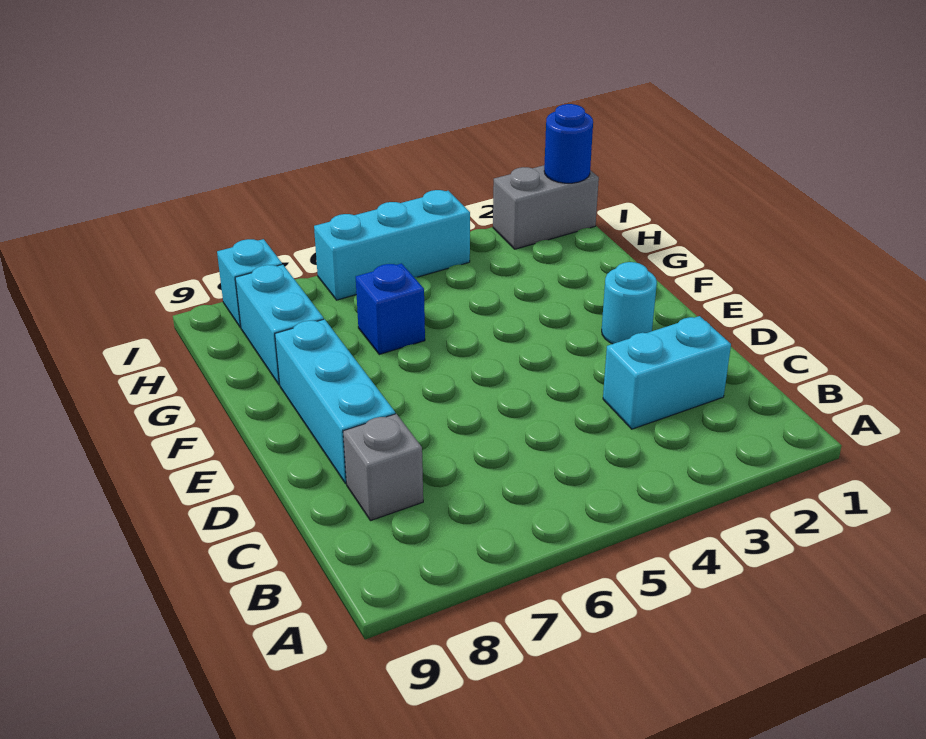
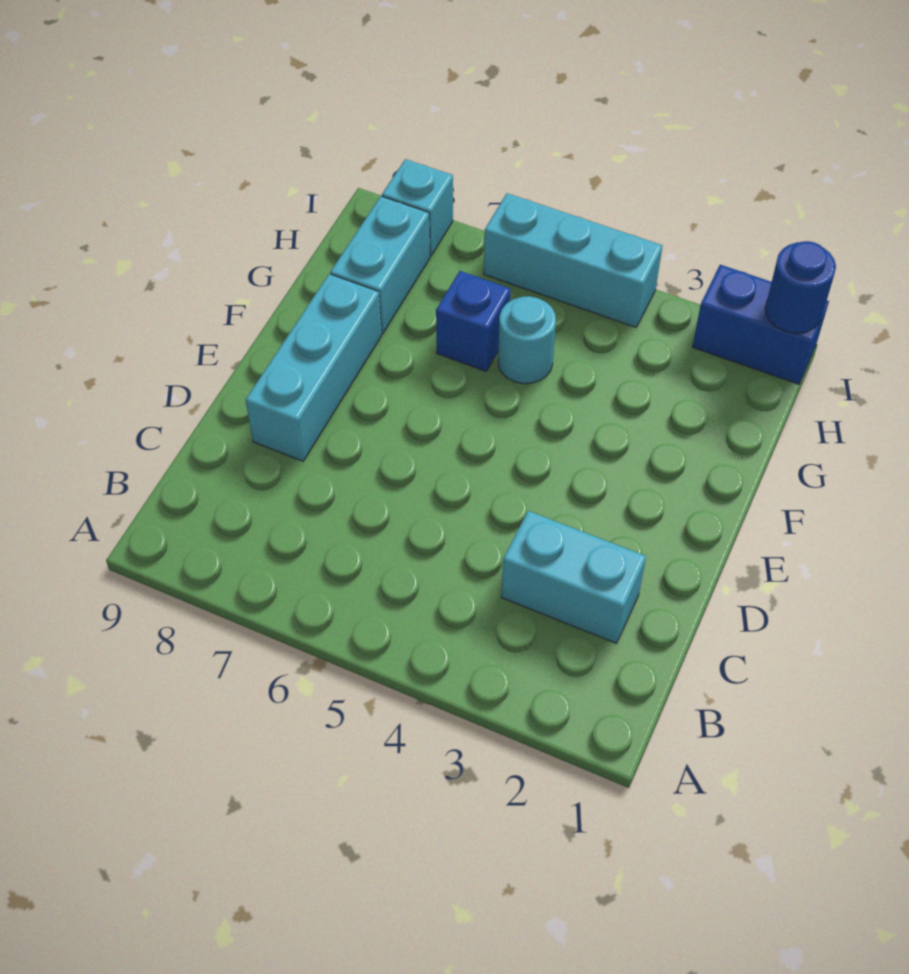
grey 1x1 brick [343,414,423,521] -> none
cyan 1x1 round brick [602,262,657,344] -> cyan 1x1 round brick moved to [498,296,556,384]
grey 1x2 brick [493,165,599,249] -> blue 1x2 brick [692,265,829,384]

